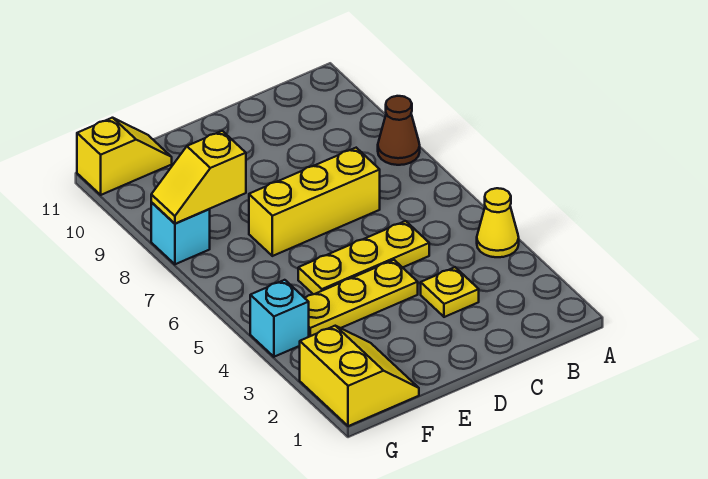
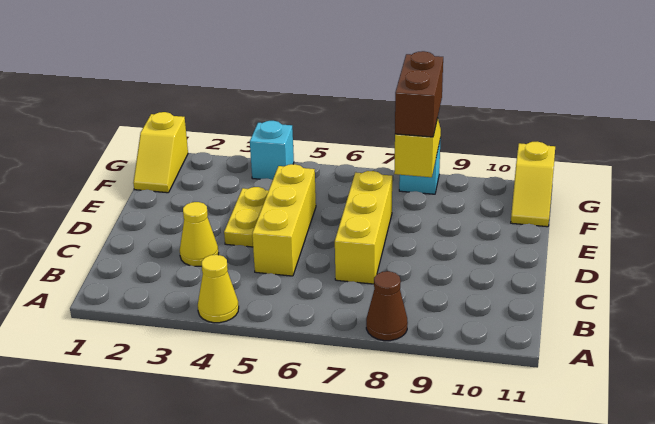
yellow 1x1 plate [421,267,479,317] -> yellow 1x1 cone [180,202,218,266]
yellow 1x3 plate [298,221,429,294] -> yellow 1x3 brick [252,164,316,276]
yellow 1x3 plate [305,260,418,337] -> yellow 1x2 plate [224,187,268,247]
yellow 2x2 slope [300,326,419,426] -> yellow 1x2 slope [133,112,188,193]
none -> brown 1x2 brick [395,51,443,137]

